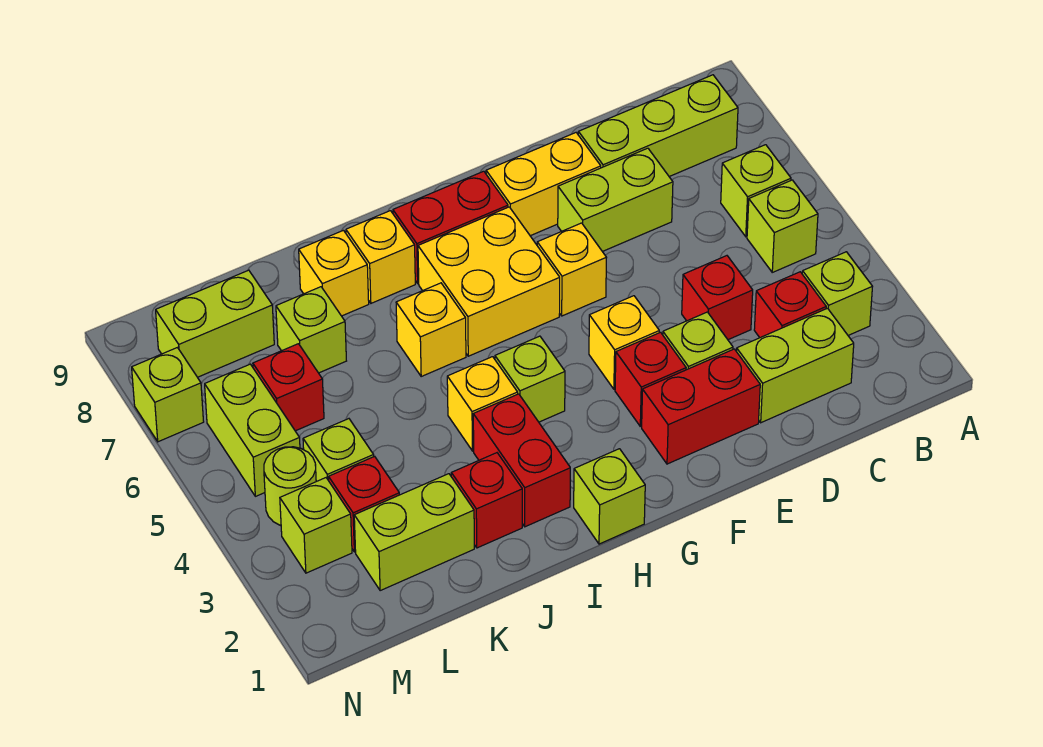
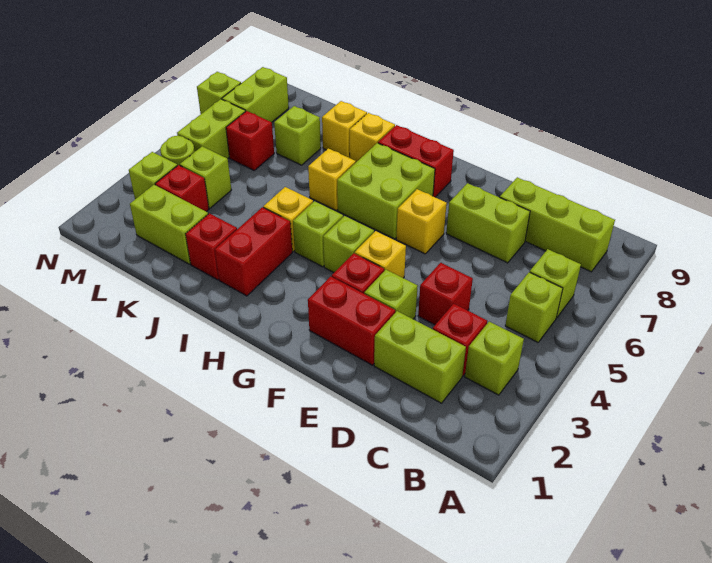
yellow 1x2 brick [486,133,601,236] -> none
yellow 2x2 brick [418,207,560,356] -> lime 2x2 brick [337,143,435,239]
lime 1x1 brick [574,449,645,544] -> lime 1x1 brick moved to [323,216,374,272]
lime 1x2 brick [156,270,274,377] -> lime 1x2 brick turned to [222,67,289,122]

